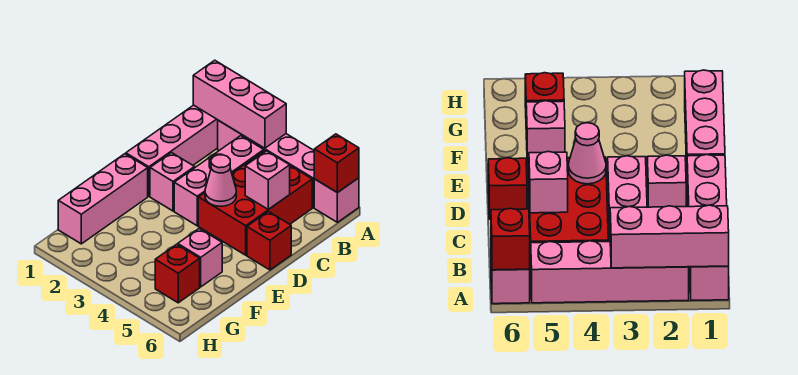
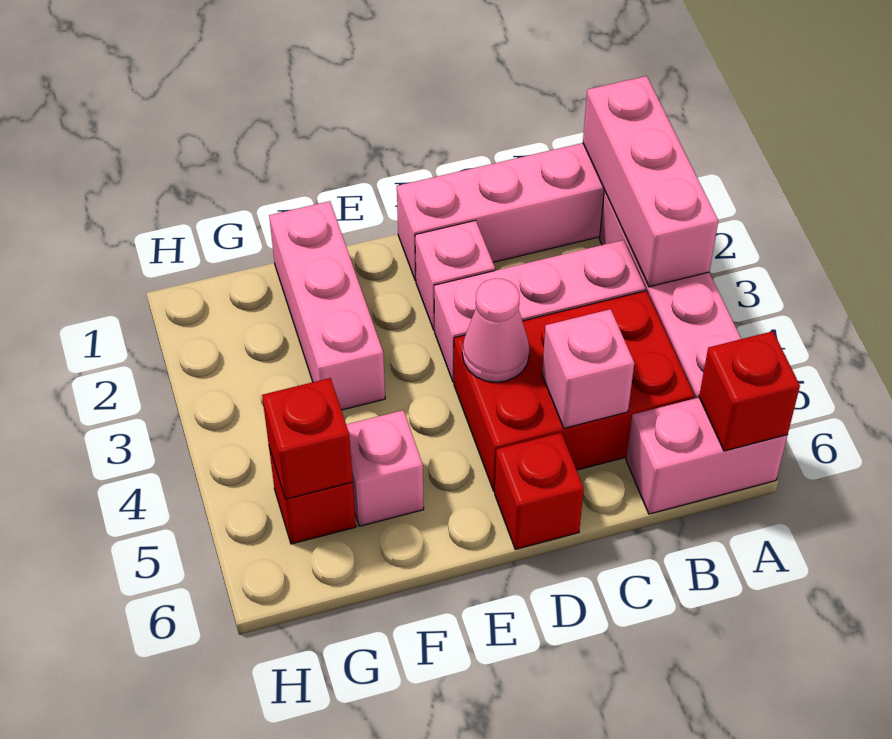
pink 1x1 brick [314,178,359,222] -> pink 1x2 brick [626,398,787,514]
pink 1x3 brick [58,154,148,244] -> pink 1x3 brick turned to [269,201,385,410]
none -> red 1x1 brick [262,378,353,499]

